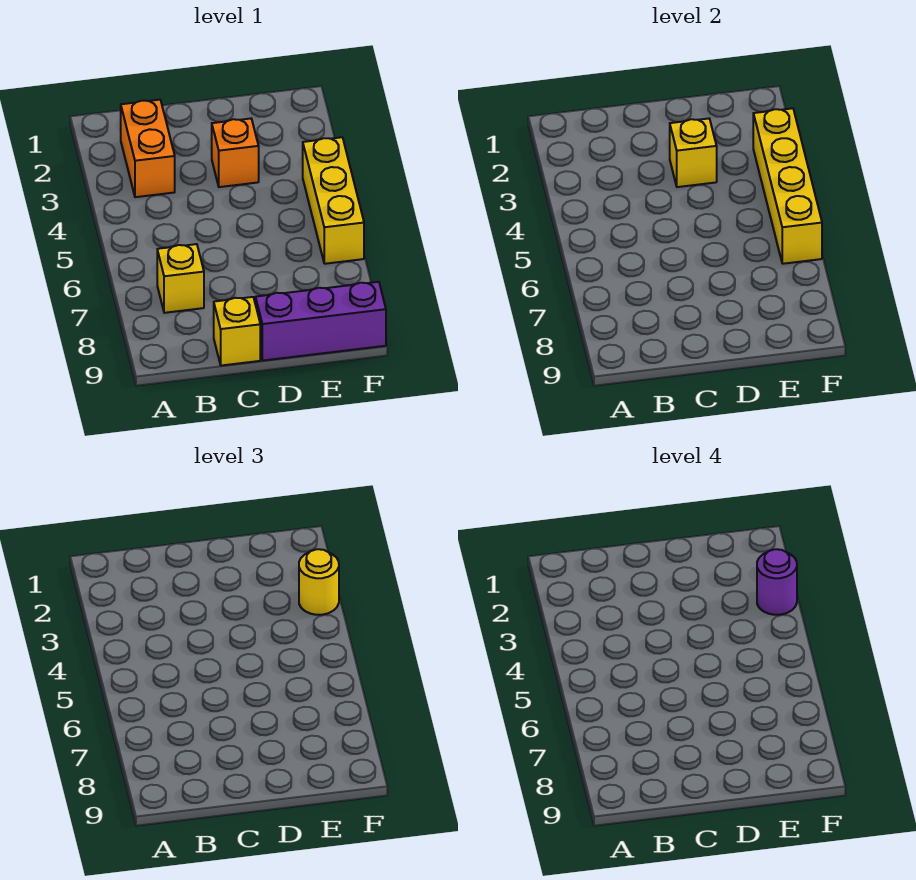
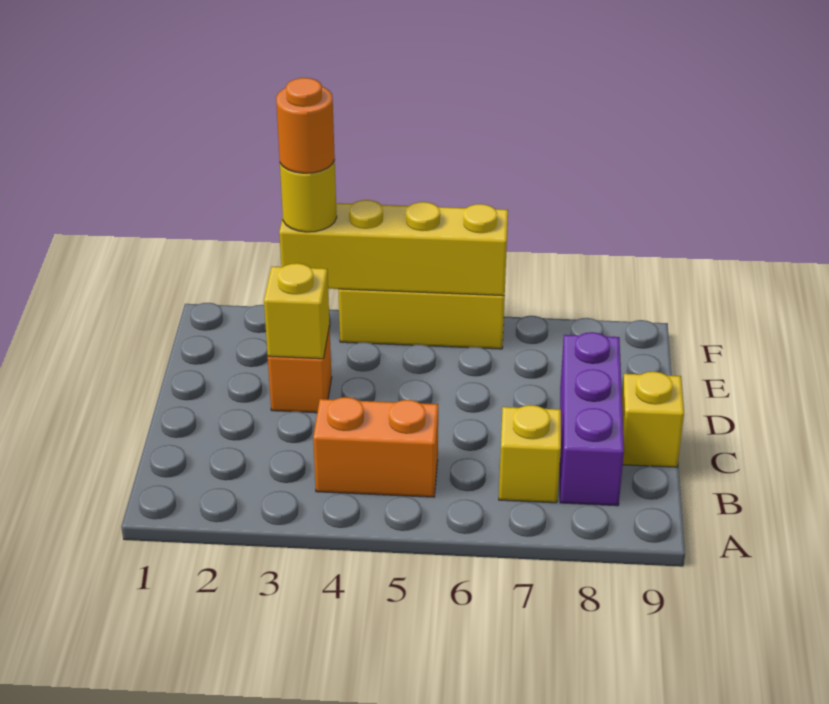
orange 1x2 brick [121,100,175,197] -> orange 1x2 brick moved to [313,397,438,497]
purple 1x3 brick [255,282,386,360] -> purple 1x3 brick moved to [560,332,624,506]
purple 1x1 round brick [757,549,797,615] -> orange 1x1 round brick [276,78,335,173]

